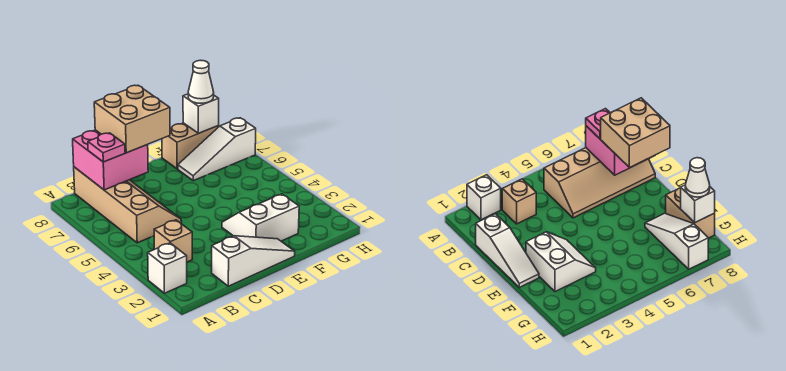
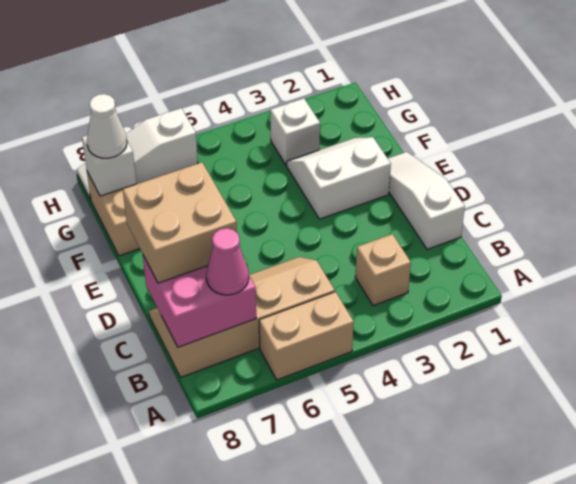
white 1x1 brick [148,243,187,293] -> white 1x1 brick moved to [270,98,320,166]
none -> tan 1x2 brick [259,292,354,380]
pink 1x1 plate [88,133,125,162] -> pink 1x1 cone [206,228,249,295]
white 2x2 slope [222,194,299,241] -> white 2x2 slope turned to [287,137,391,219]
white 1x3 slope [178,118,256,181] -> white 1x3 slope turned to [77,108,198,200]

